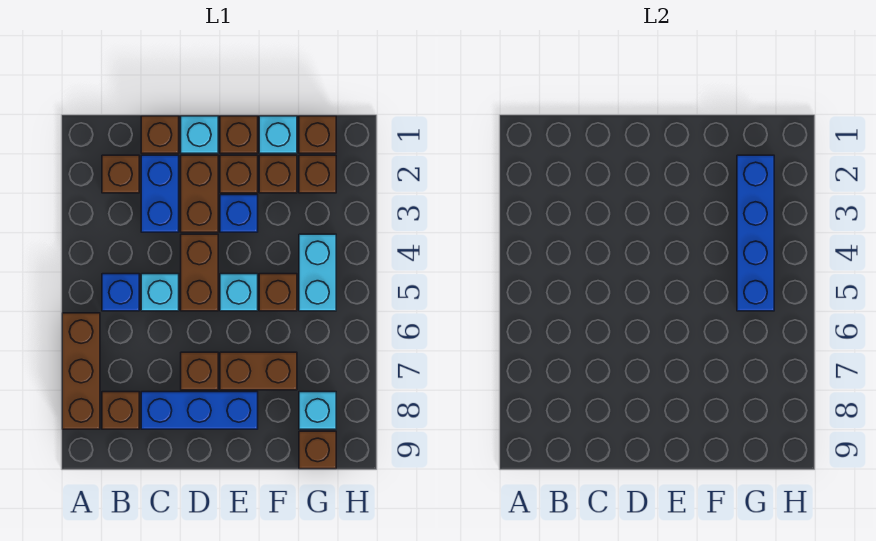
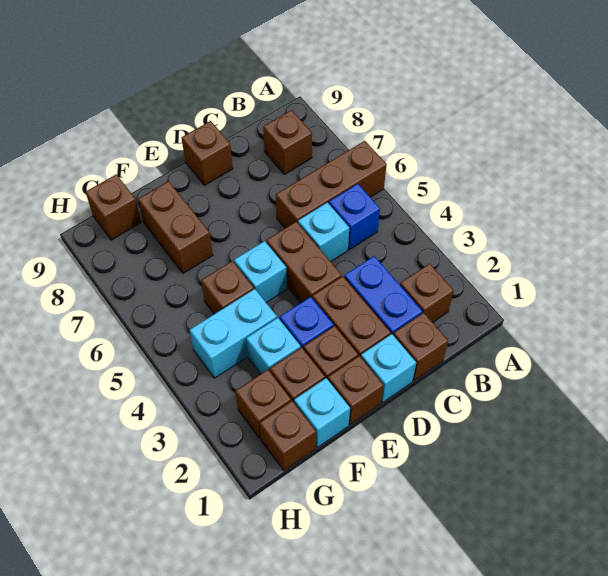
brown 1x3 brick [62,313,100,429] -> brown 1x3 brick turned to [276,141,387,228]
blue 1x3 brick [141,392,258,429] -> none
brown 1x1 brick [181,352,218,390] -> brown 1x1 brick moved to [182,121,233,185]
brown 1x2 brick [220,352,297,390] -> brown 1x2 brick turned to [138,181,213,273]
blue 1x4 brick [737,155,774,311] -> none
cyan 1x2 brick [299,234,336,311] -> cyan 1x2 brick turned to [190,289,277,378]
cyan 1x1 brick [299,392,336,429] -> cyan 1x1 brick moved to [246,318,301,374]

